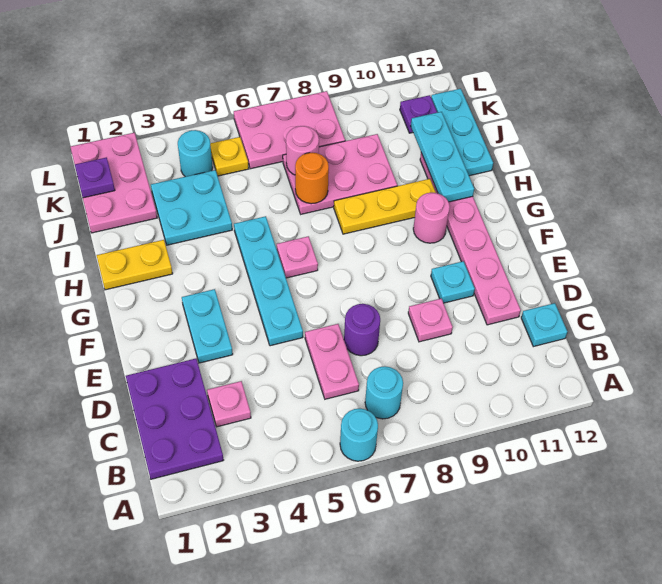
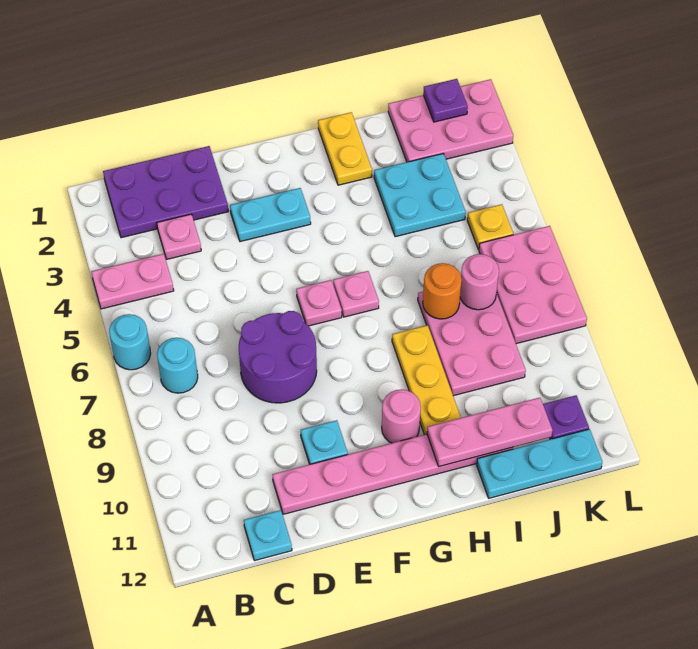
pink 1x2 plate [305,324,359,399] -> pink 1x2 plate moved to [91,254,174,309]
purple 1x1 round brick [344,304,380,356] -> purple 2x2 round brick [239,311,317,403]
pink 1x1 plate [408,299,453,342] -> pink 1x1 plate moved to [296,280,342,326]
cyan 1x4 plate [234,216,303,346] -> none
cyan 1x3 plate [411,112,474,202] -> pink 1x3 plate [427,398,553,467]
cyan 1x1 round brick [178,130,213,177] -> none

